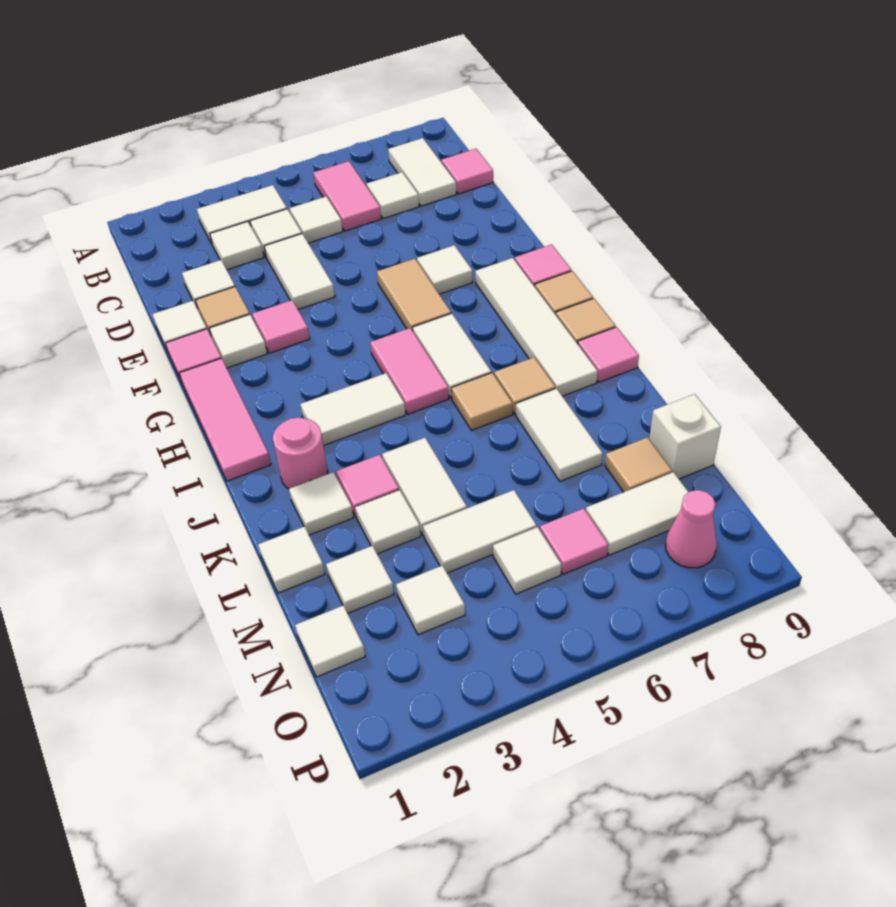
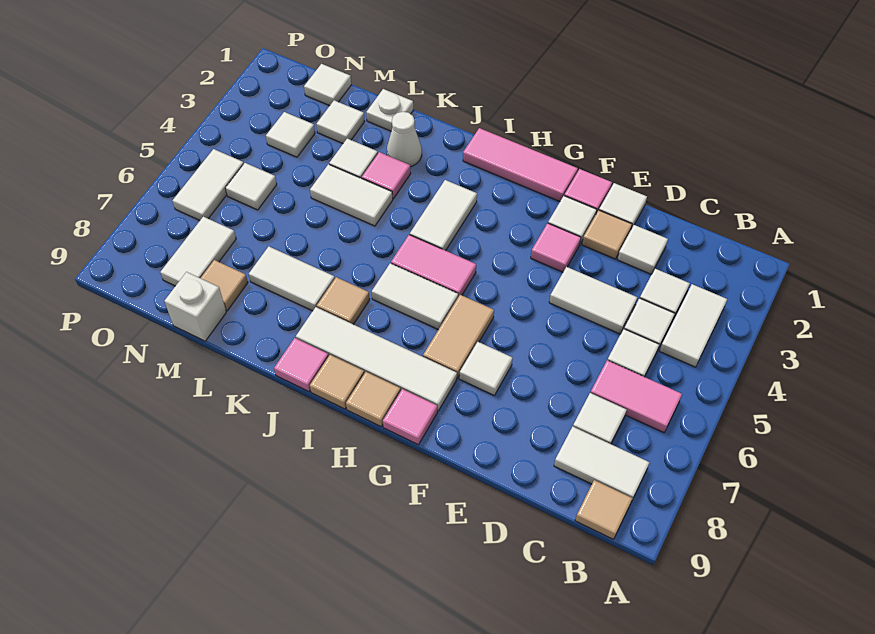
pink 1x1 tile [441,149,493,194] -> none
tan 1x2 tile [377,259,451,331] -> tan 1x2 tile turned to [423,295,494,378]
pink 1x1 round brick [273,417,328,489] -> none
tan 1x1 tile [451,373,513,431] -> tan 1x1 tile moved to [575,480,633,539]
white 1x1 tile [289,472,354,535] -> white 1x1 cone [387,112,422,167]
white 1x1 tile [258,527,325,593] -> white 1x1 plate [366,89,413,131]
white 1x2 tile [423,490,537,573] -> white 1x2 tile moved to [173,149,244,220]
pink 1x1 tile [540,508,608,574] -> none
pink 1x1 cone [666,490,717,568] -> none

